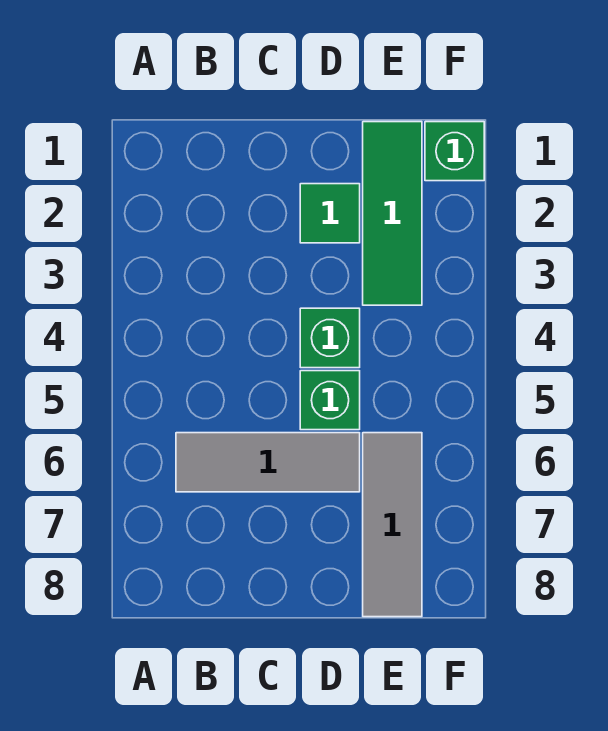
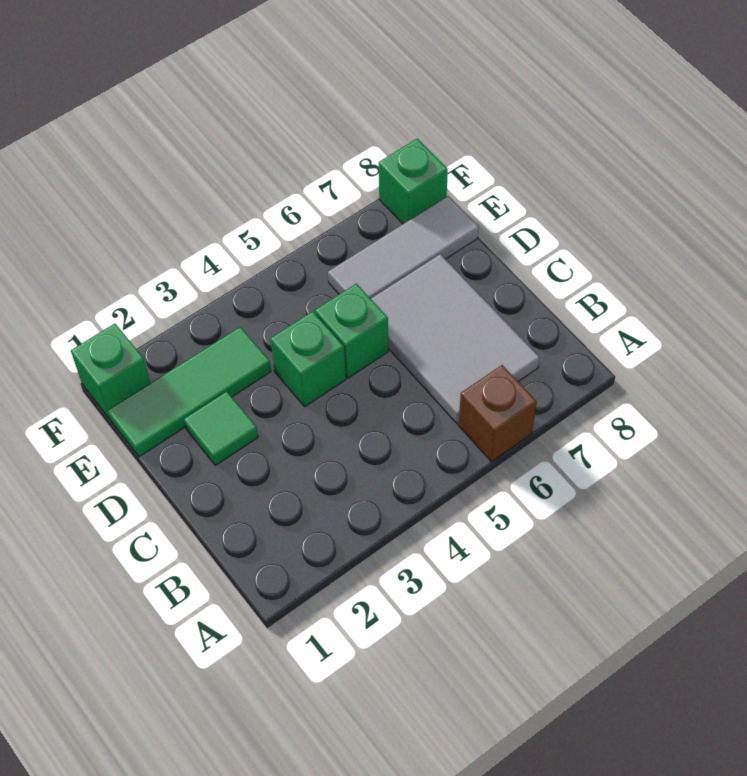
none -> brown 1x1 brick [458,365,537,462]
grey 1x3 tile [176,433,360,492] -> grey 2x3 tile [371,254,540,423]
none -> green 1x1 brick [379,139,448,224]

